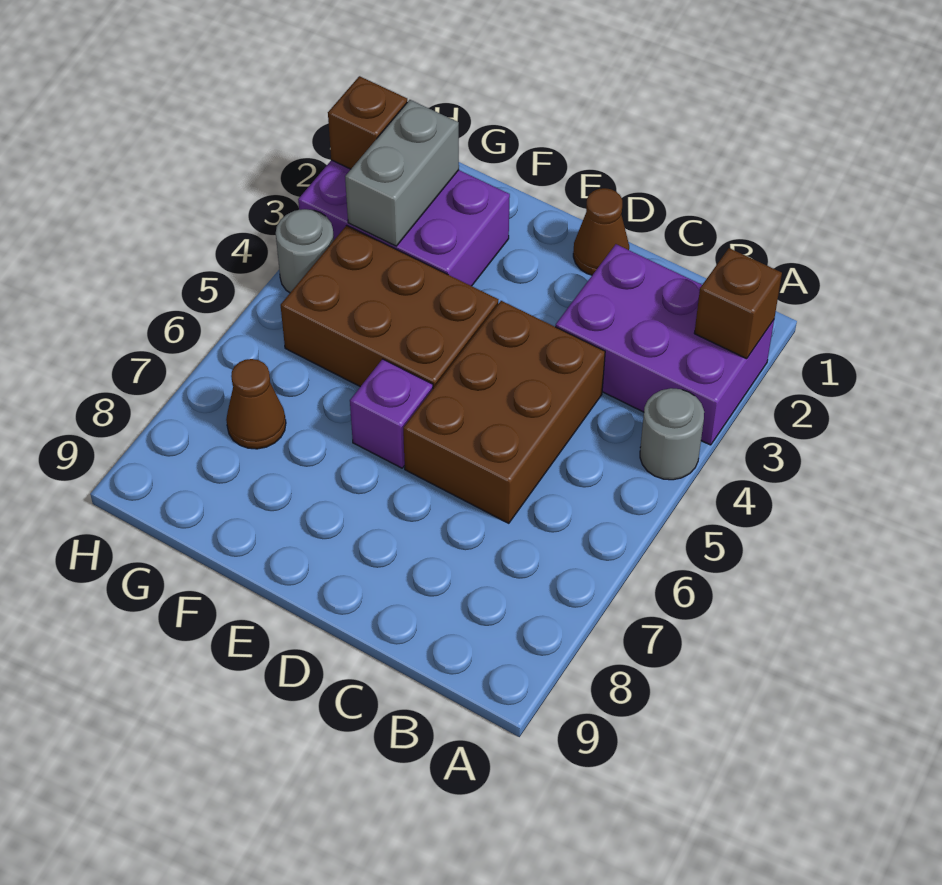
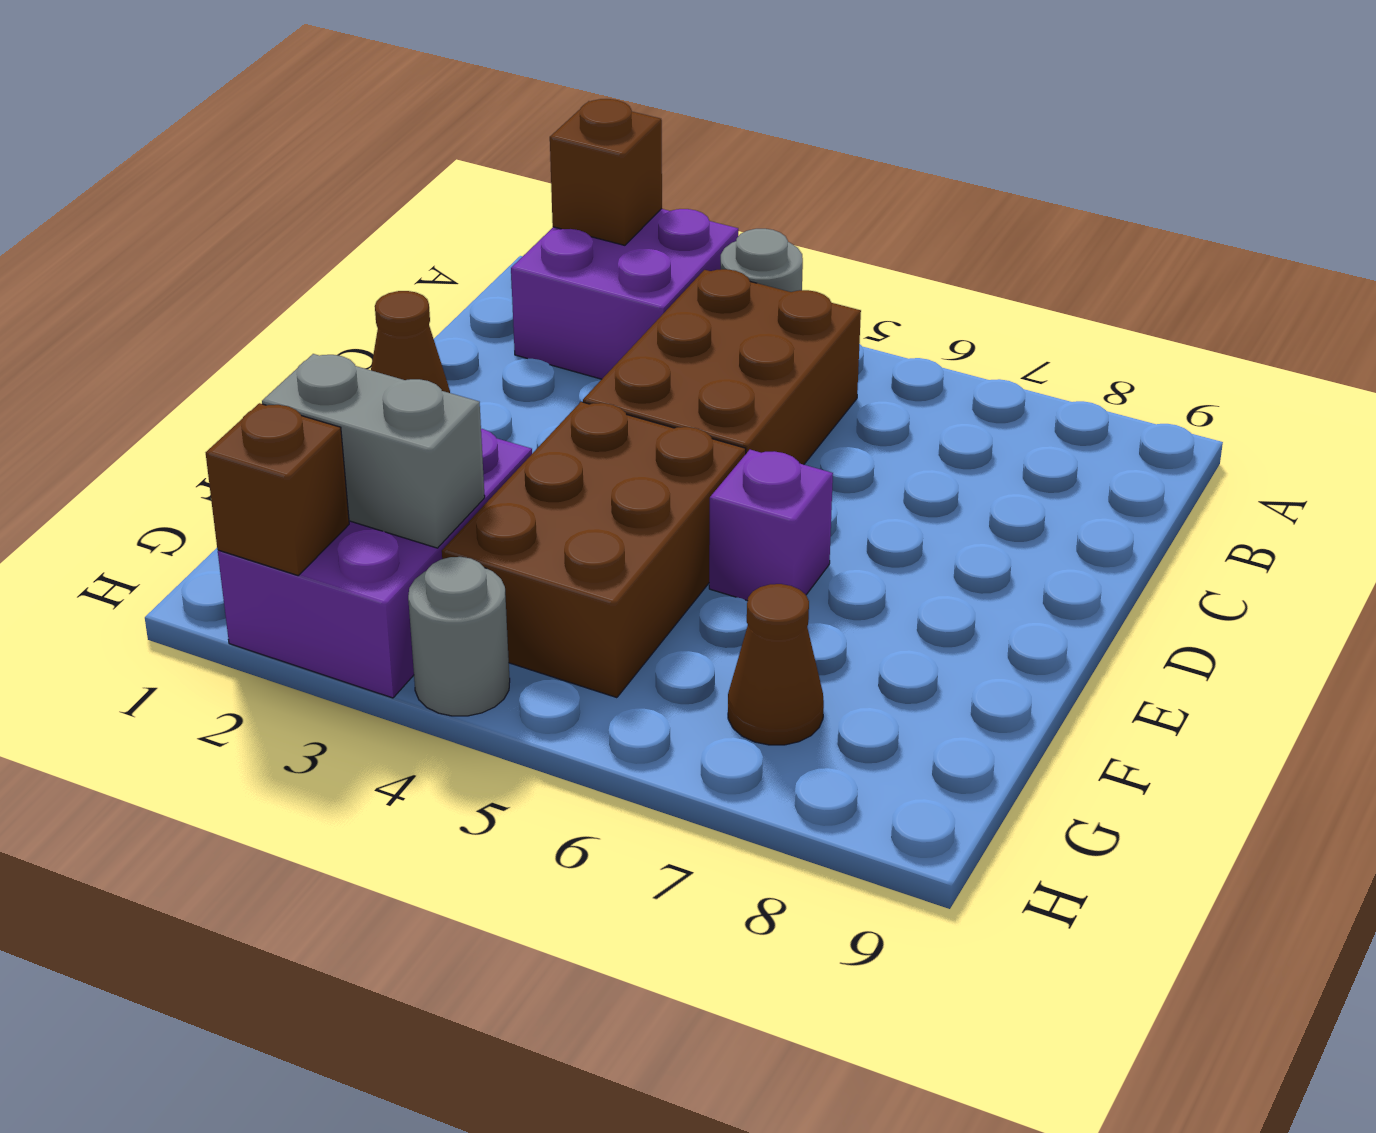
purple 2x3 brick [555,244,774,445] -> purple 2x2 brick [511,209,738,379]
brown 2x3 brick [403,301,605,523] -> brown 2x3 brick turned to [583,269,861,465]

